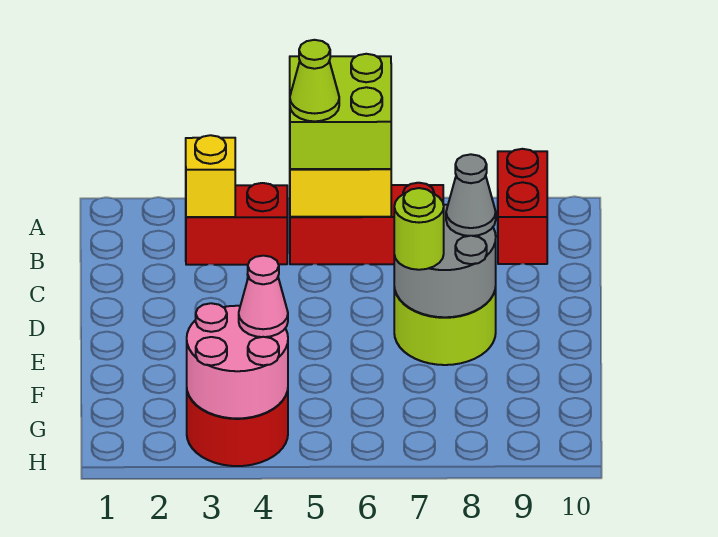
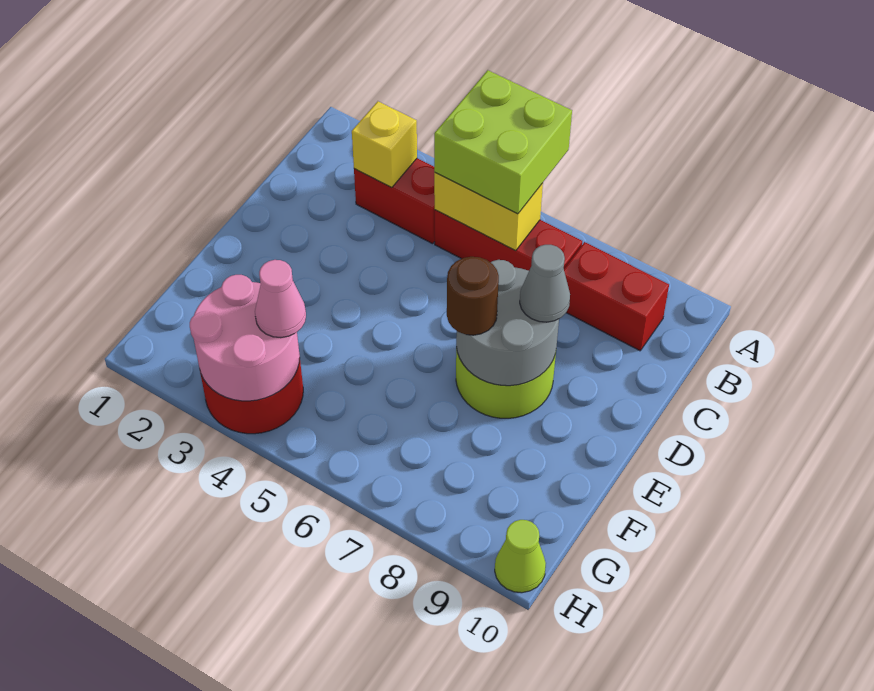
red 1x2 brick [498,149,547,264] -> red 1x2 brick turned to [564,242,669,351]
lime 1x1 cone [290,40,339,121] -> lime 1x1 cone moved to [495,520,546,593]
lime 1x1 round brick [394,188,444,270] -> brown 1x1 round brick [447,257,499,335]

